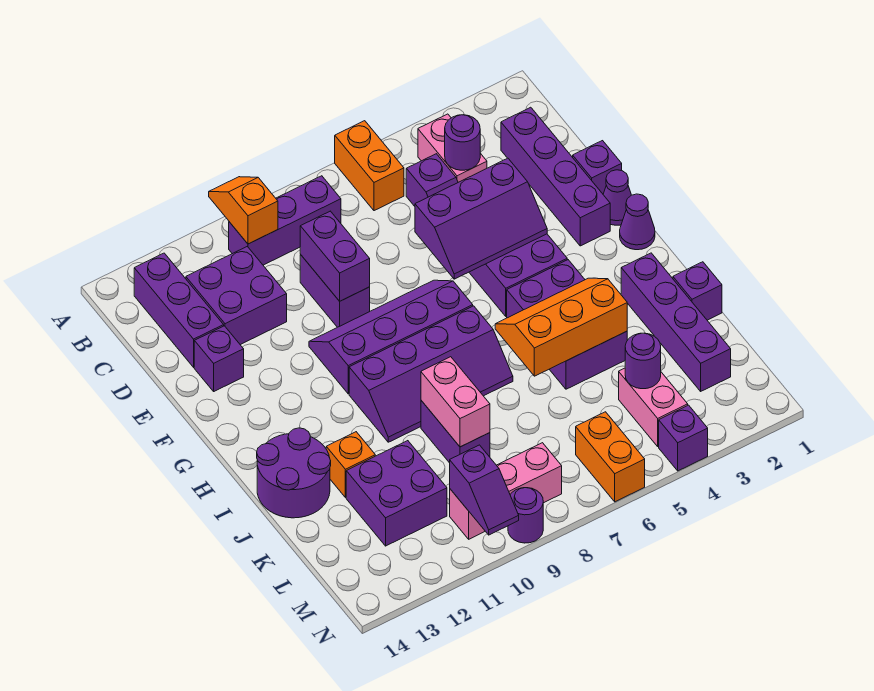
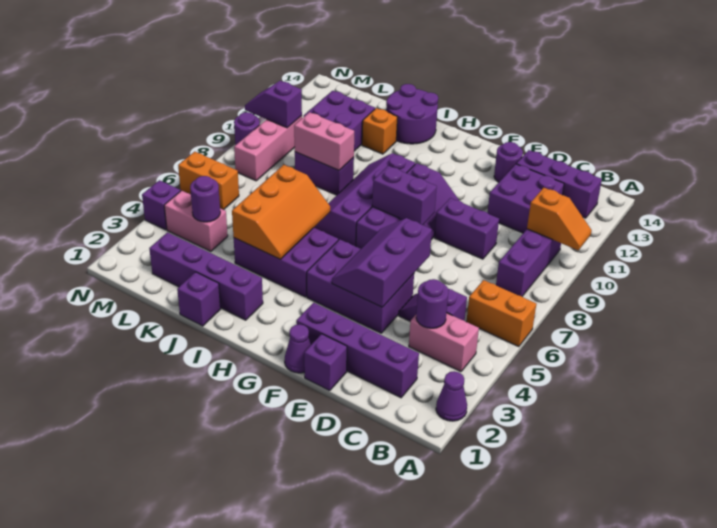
purple 1x2 brick [300,211,370,301] -> purple 1x2 brick moved to [372,166,437,225]
purple 1x1 brick [194,326,244,391] -> purple 1x1 round brick [494,142,523,182]
purple 1x1 cone [620,194,655,250] -> purple 1x1 cone moved to [436,371,467,421]

